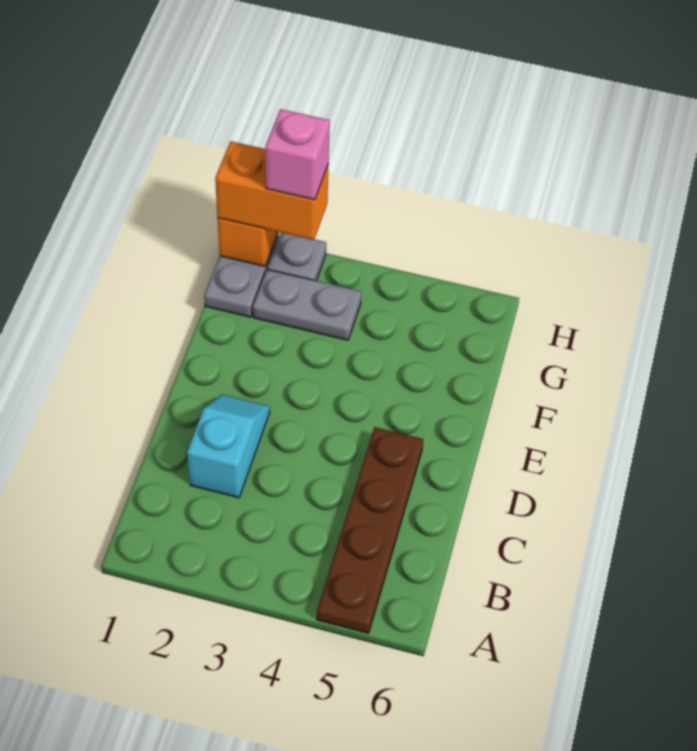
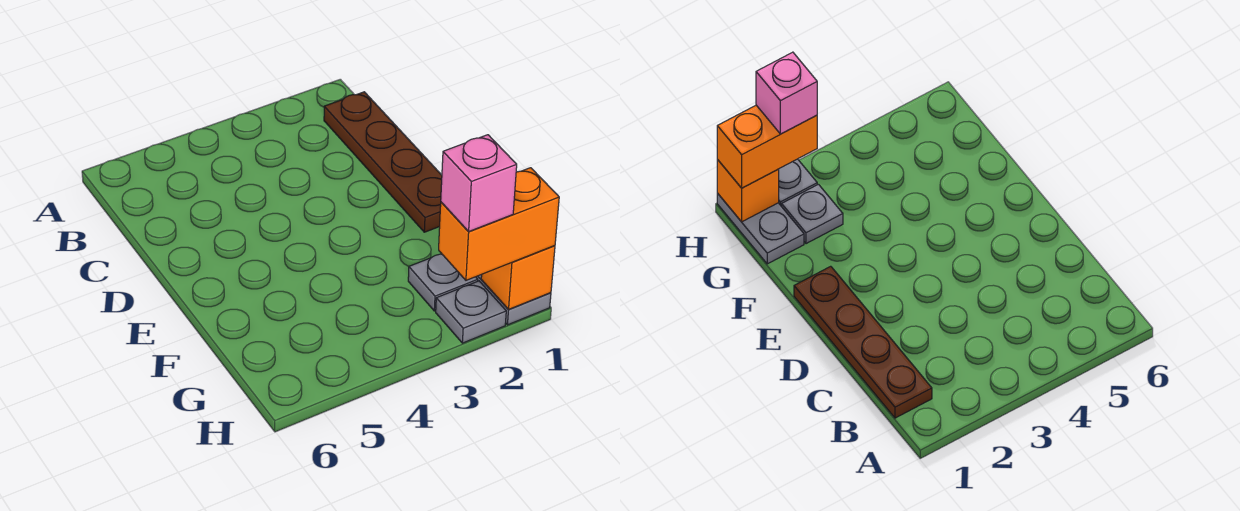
brown 1x4 plate [317,427,423,633] -> brown 1x4 plate moved to [324,92,442,232]
cyan 1x2 slope [187,395,270,498] -> none
grey 1x2 plate [253,269,361,340] -> grey 1x1 plate [408,254,478,311]

